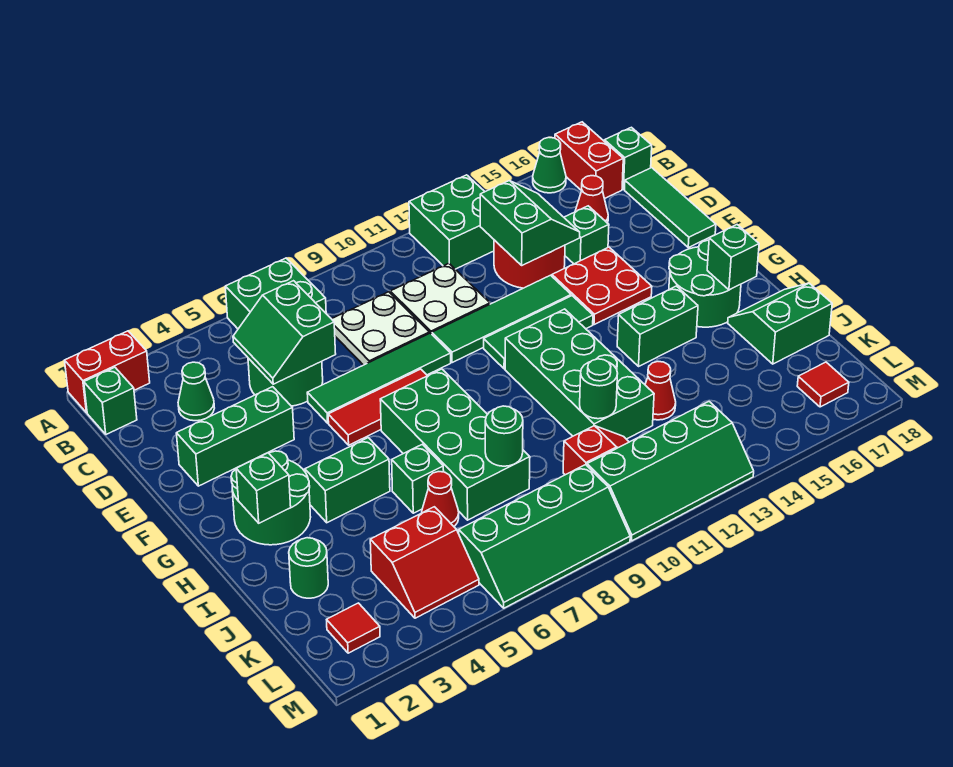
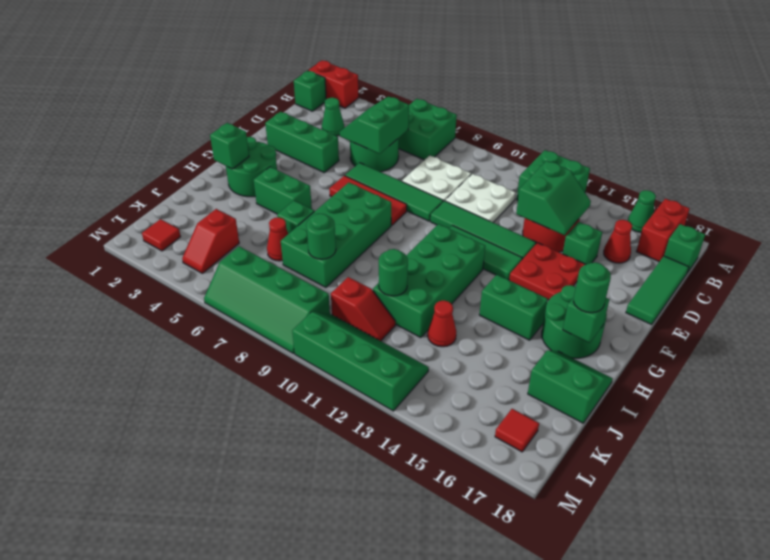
green 1x1 round brick [289,538,328,598] -> green 1x1 round brick moved to [574,262,611,313]
red 2x2 slope [370,507,479,618] -> red 1x2 slope [182,209,239,273]
green 2x4 slope [587,402,754,541] -> green 2x4 slope turned to [292,312,429,411]

